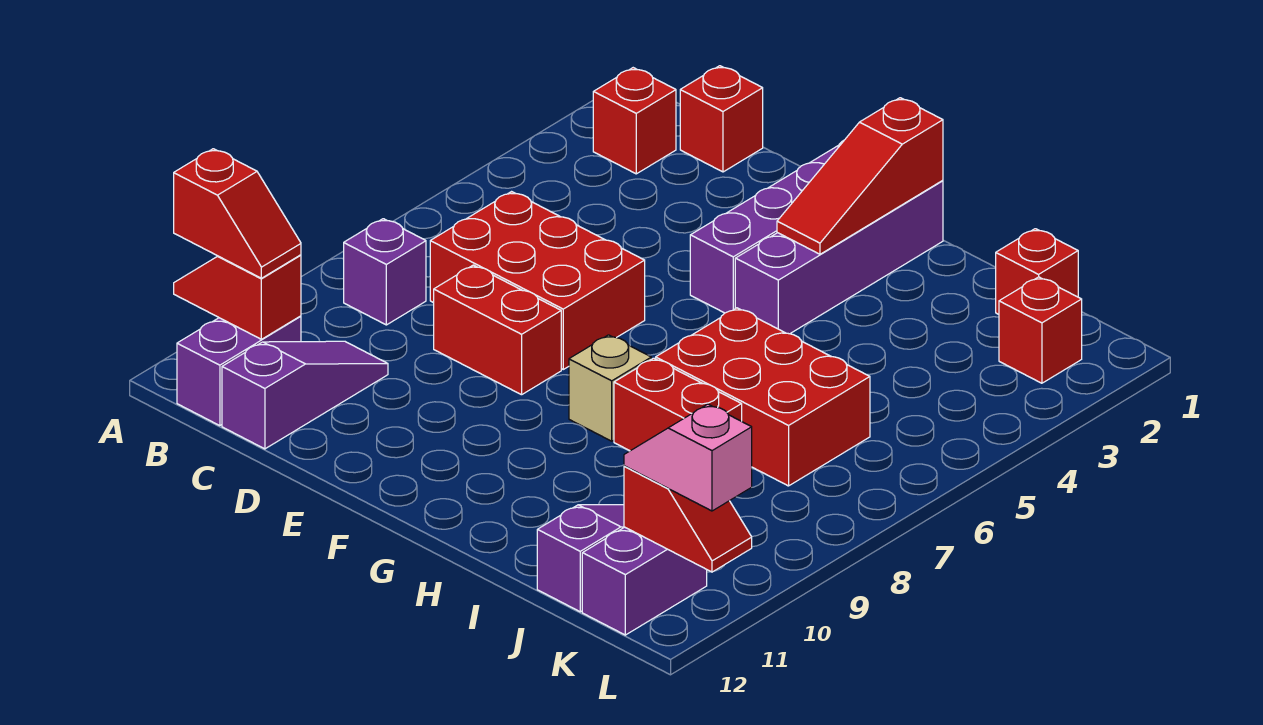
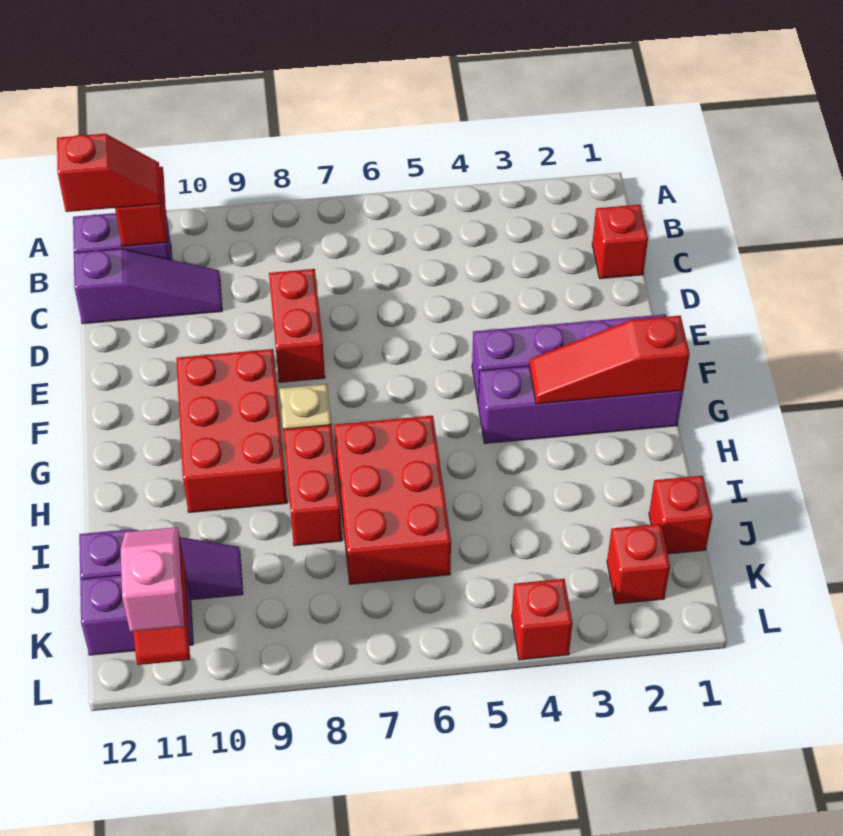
red 1x2 slope [174,149,301,278] -> red 1x2 slope turned to [57,134,162,212]
red 1x1 brick [593,68,676,174] -> red 1x1 brick moved to [512,579,572,660]
purple 1x1 brick [344,219,426,325] -> none
red 2x3 brick [430,192,645,369] -> red 2x3 brick moved to [176,349,287,513]

